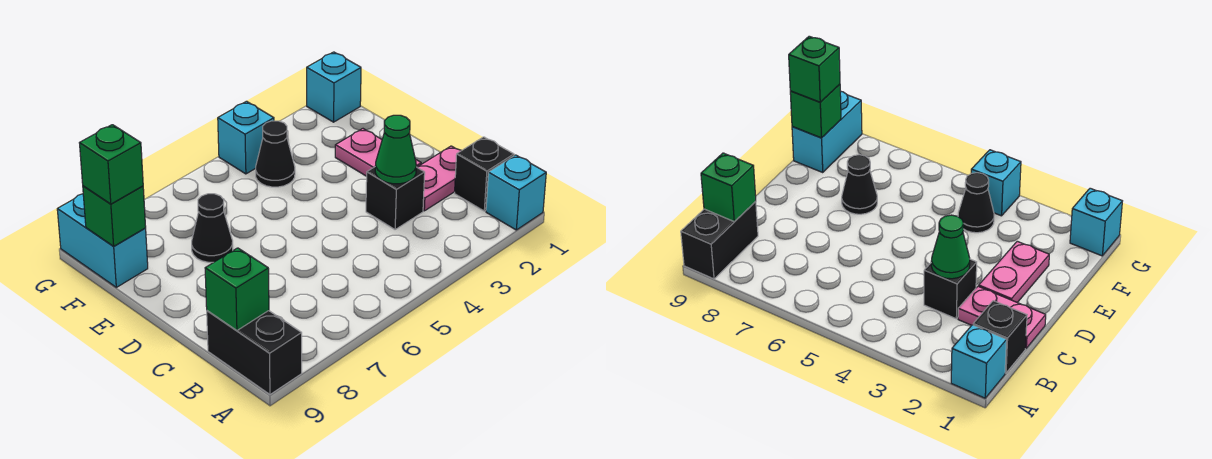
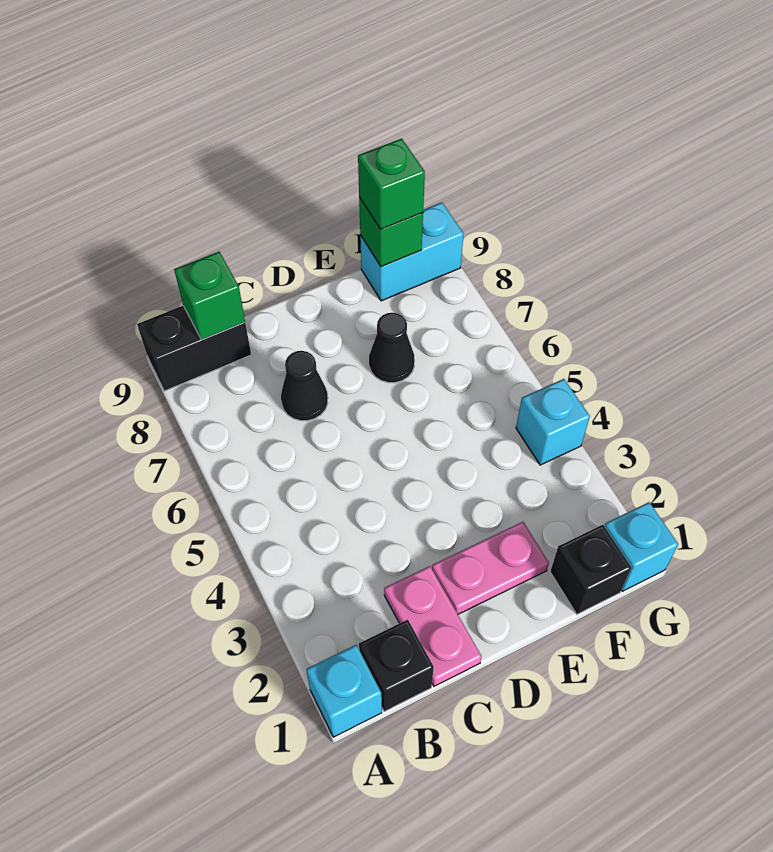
black 1x1 brick [366,167,425,230] -> black 1x1 brick moved to [550,525,632,614]
green 1x1 cone [375,115,416,184] -> none
black 1x1 cone [256,121,295,187] -> black 1x1 cone moved to [281,351,328,421]

